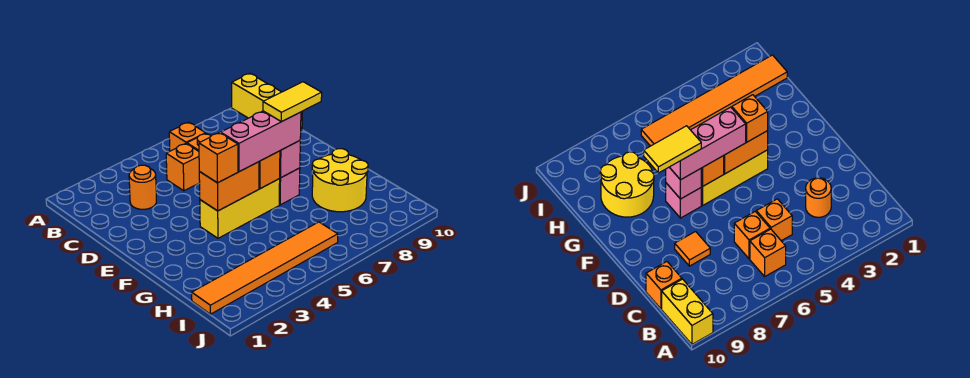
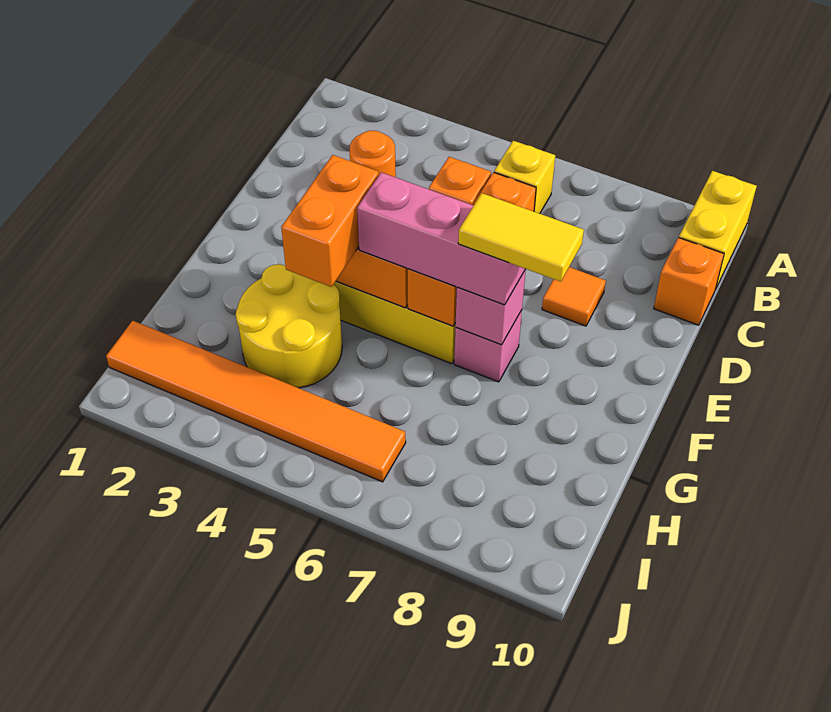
orange 1x1 brick [169,122,206,151] -> yellow 1x1 brick [494,141,555,214]
orange 1x1 brick [199,133,238,183] -> orange 1x2 brick [281,155,379,287]
yellow 2x2 round brick [312,149,368,212] -> yellow 2x2 round brick moved to [236,264,342,388]

